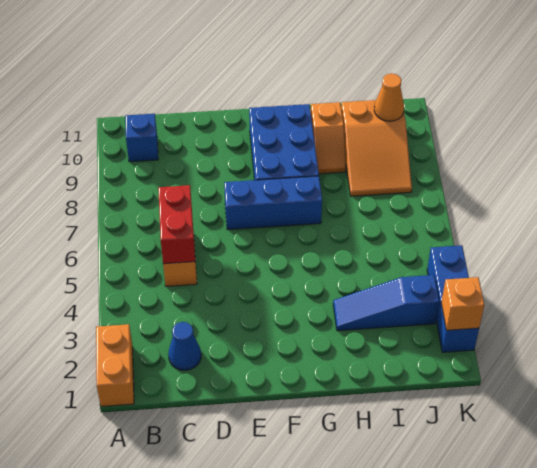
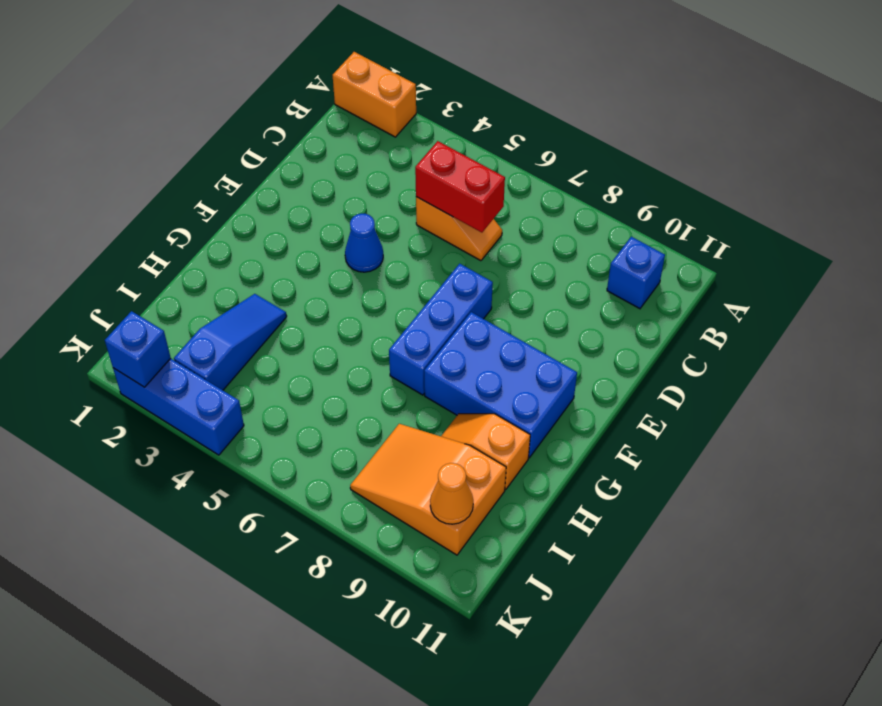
blue 1x1 cone [168,322,201,370] -> blue 1x1 cone moved to [345,214,383,272]
orange 1x1 brick [441,277,484,330] -> blue 1x1 brick [105,311,171,387]

